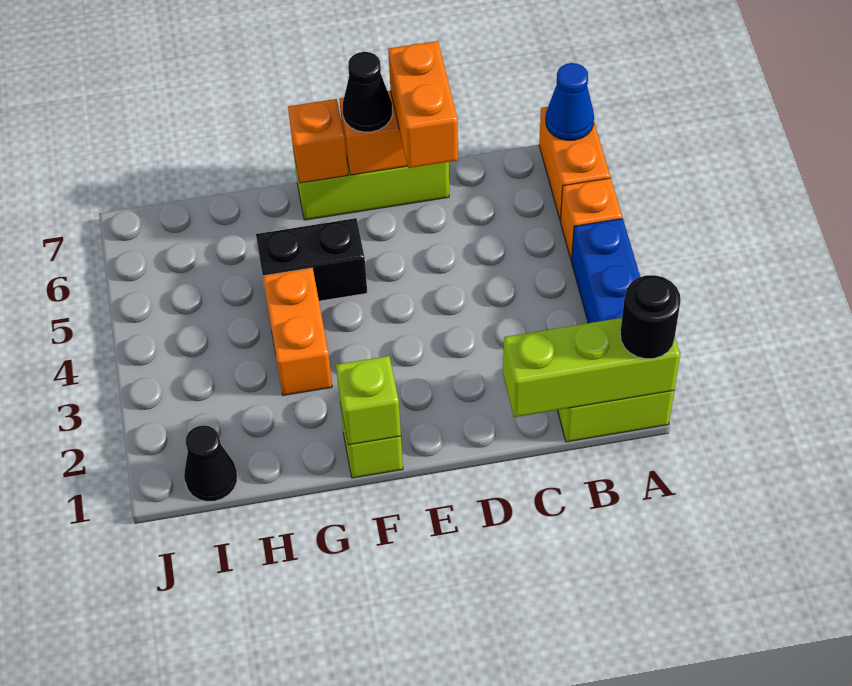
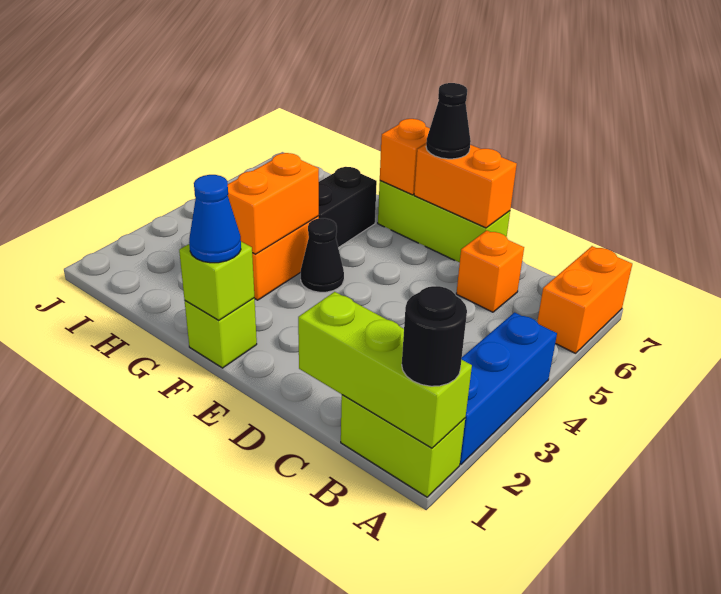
orange 1x1 brick [560,178,622,261] -> orange 1x1 brick moved to [456,230,524,312]
blue 1x1 cone [546,63,594,140] -> blue 1x1 cone moved to [189,175,241,263]
orange 1x2 brick [388,41,458,168] -> orange 1x2 brick moved to [228,153,319,254]
black 1x2 brick [256,218,367,301] -> black 1x2 brick turned to [319,167,377,248]
black 1x1 cone [184,425,237,502] -> black 1x1 cone moved to [301,218,344,292]

